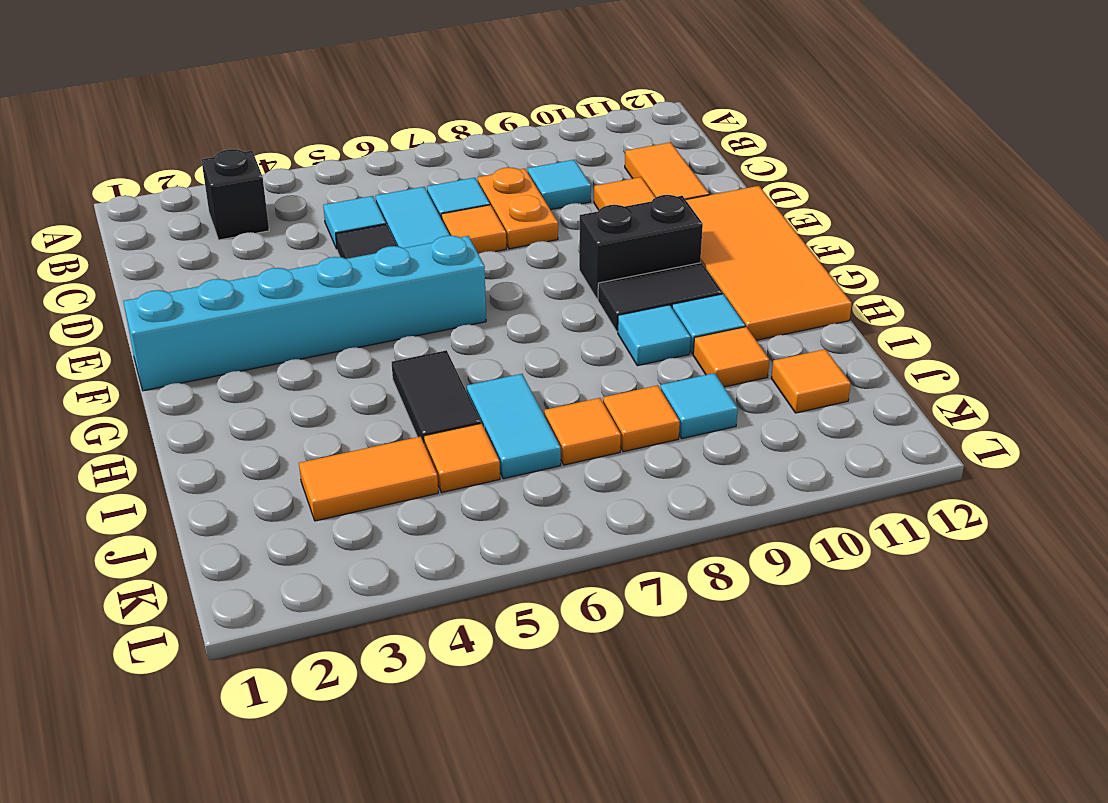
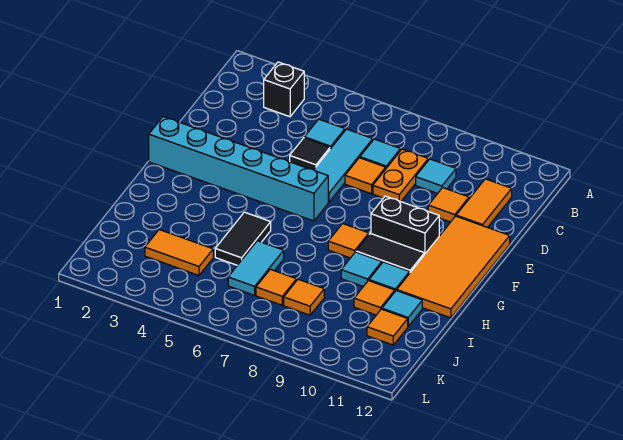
orange 1x1 tile [424,423,500,493] -> orange 1x1 tile moved to [328,224,369,258]
cyan 1x1 tile [661,373,738,439] -> cyan 1x1 tile moved to [382,290,422,326]

